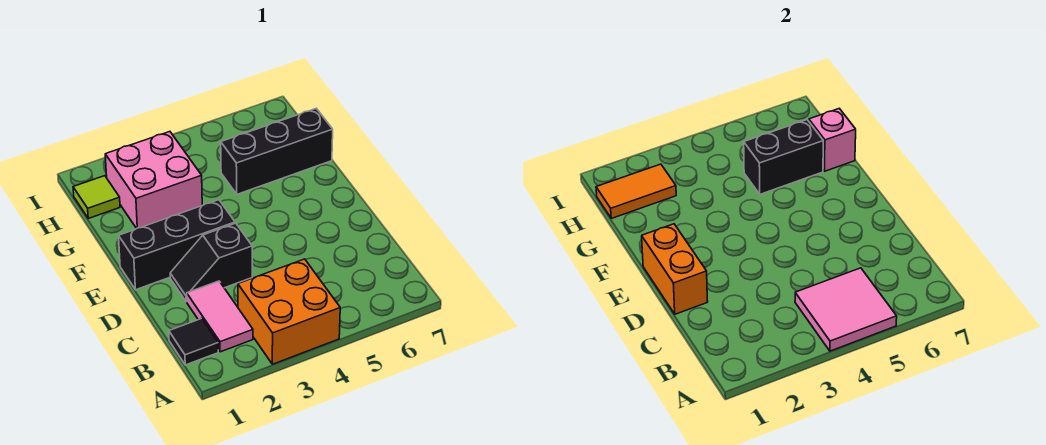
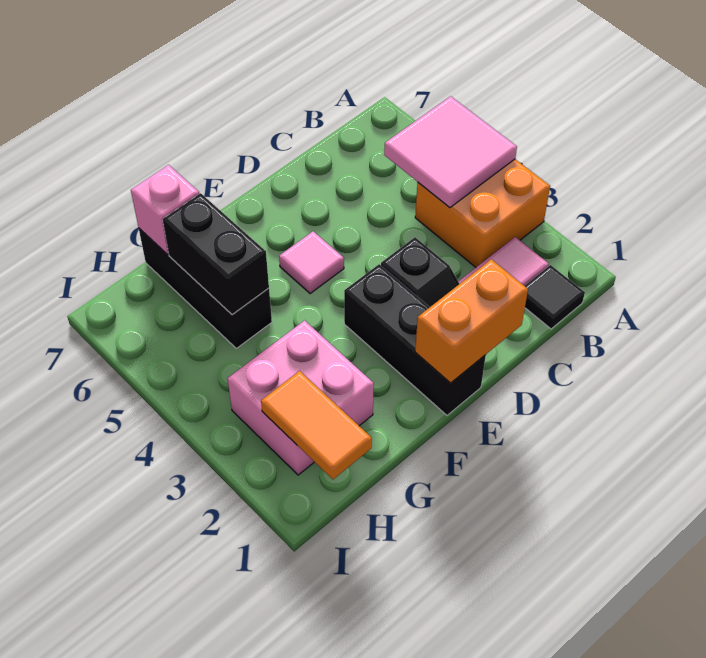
none -> pink 1x1 tile [279,231,344,294]
lime 1x1 tile [73,176,120,218] -> none

